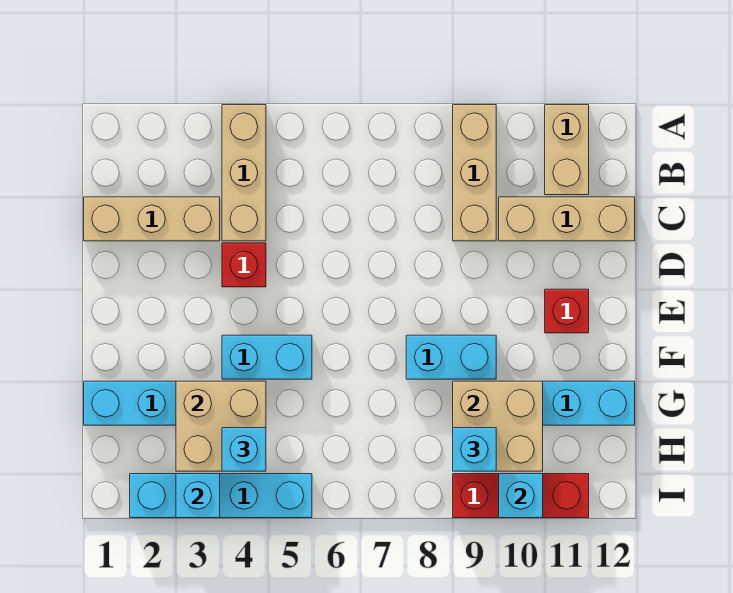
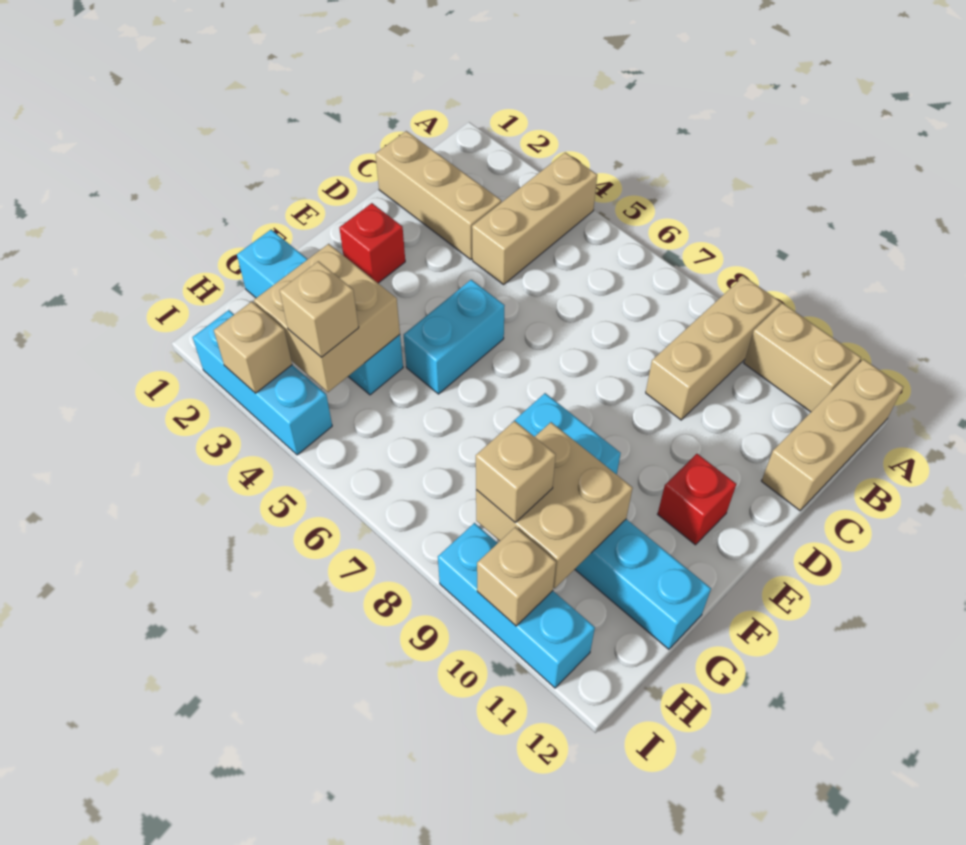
tan 1x2 brick [545,105,589,195] -> tan 1x2 brick turned to [744,303,861,412]
tan 1x3 brick [499,197,635,241] -> tan 1x3 brick turned to [762,359,903,511]
red 1x1 brick [222,243,266,287] -> red 1x1 brick moved to [339,203,405,283]
cyan 1x2 brick [222,335,312,379] -> cyan 1x2 brick turned to [404,280,505,394]
cyan 1x1 brick [222,428,266,471] -> tan 1x1 brick [280,261,359,357]
cyan 1x1 brick [453,428,496,471] -> tan 1x1 brick [476,421,556,522]
cyan 1x4 brick [130,474,312,518] -> cyan 1x3 brick [193,310,332,455]
cyan 1x1 brick [176,474,220,518] -> tan 1x1 brick [214,302,292,393]
red 1x3 brick [453,474,589,518] -> cyan 1x3 brick [438,523,595,688]
cyan 1x1 brick [499,474,543,518] -> tan 1x1 brick [477,527,556,626]

